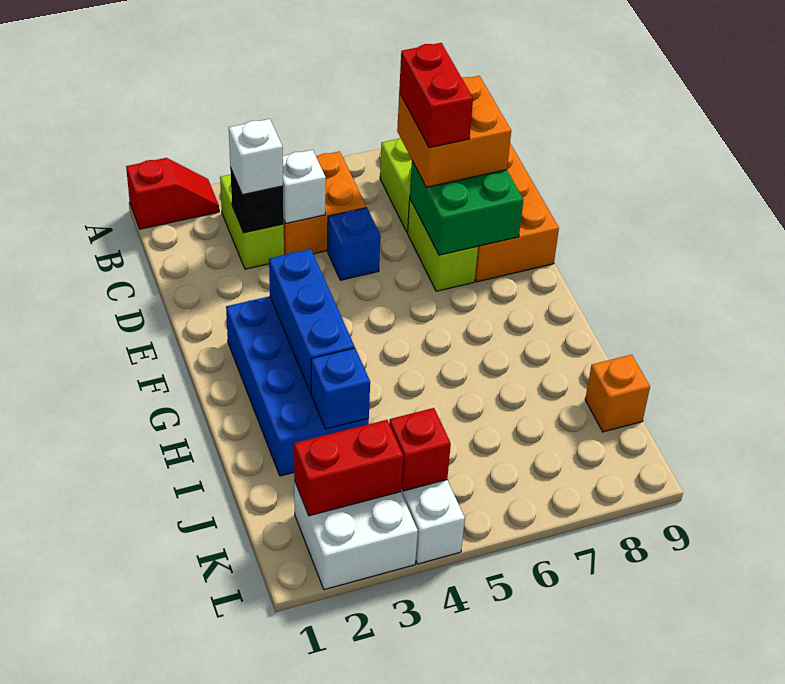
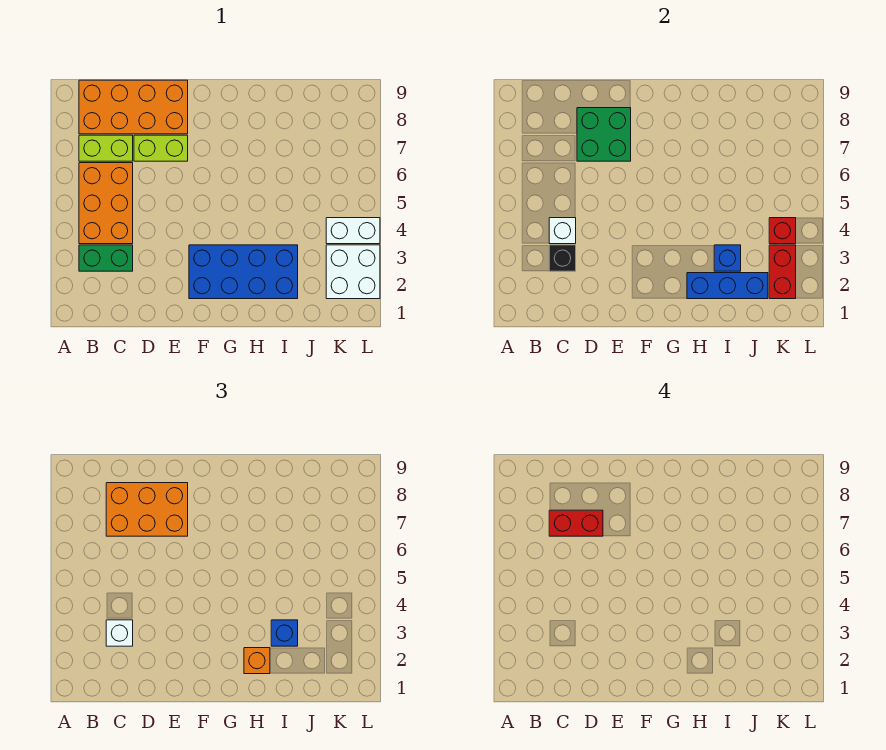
red 1x2 slope [126,158,219,229] -> none
lime 1x2 brick [220,174,284,269] -> green 1x2 brick [79,245,133,271]
orange 2x2 brick [284,151,366,255] -> orange 2x3 brick [79,163,133,244]
orange 2x2 brick [397,76,511,187] -> orange 2x3 brick [106,483,188,536]
blue 1x1 brick [327,208,381,280] -> blue 1x1 brick moved to [271,620,298,646]
blue 1x3 brick [269,249,355,393] -> blue 1x3 brick moved to [687,273,768,299]
orange 1x1 brick [585,355,650,432] -> orange 1x1 brick moved to [244,648,270,674]

